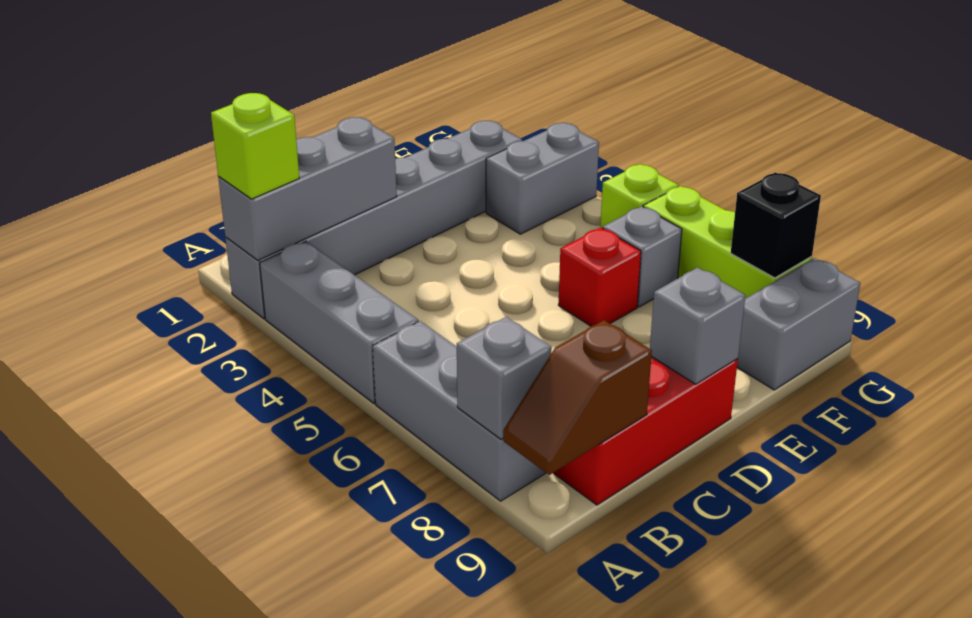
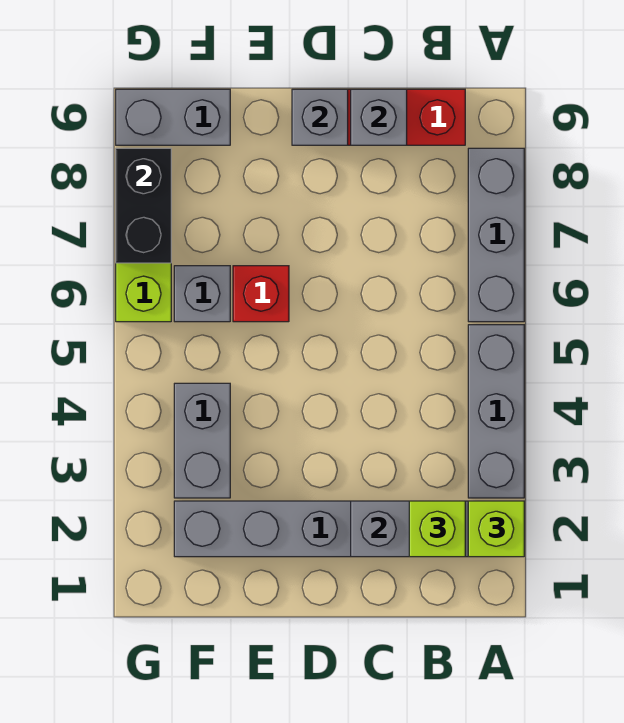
grey 1x1 brick [457,317,552,439] -> grey 1x1 brick moved to [351,89,407,145]
brown 1x2 slope [503,320,652,475] -> none
grey 1x2 brick [486,123,599,234] -> grey 1x2 brick turned to [174,383,230,498]
lime 1x1 brick [600,164,679,228] -> lime 1x1 brick moved to [409,501,465,557]
black 1x1 brick [731,172,821,278] -> black 1x2 brick [116,148,171,263]

